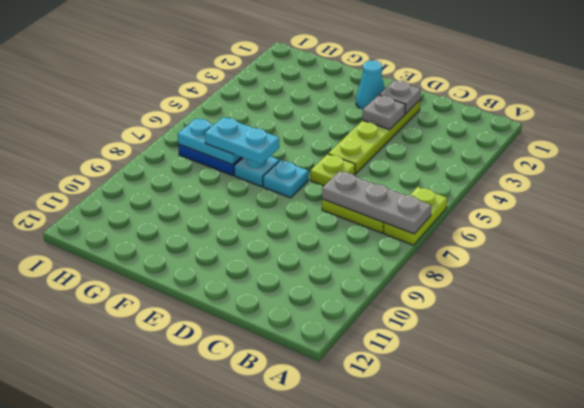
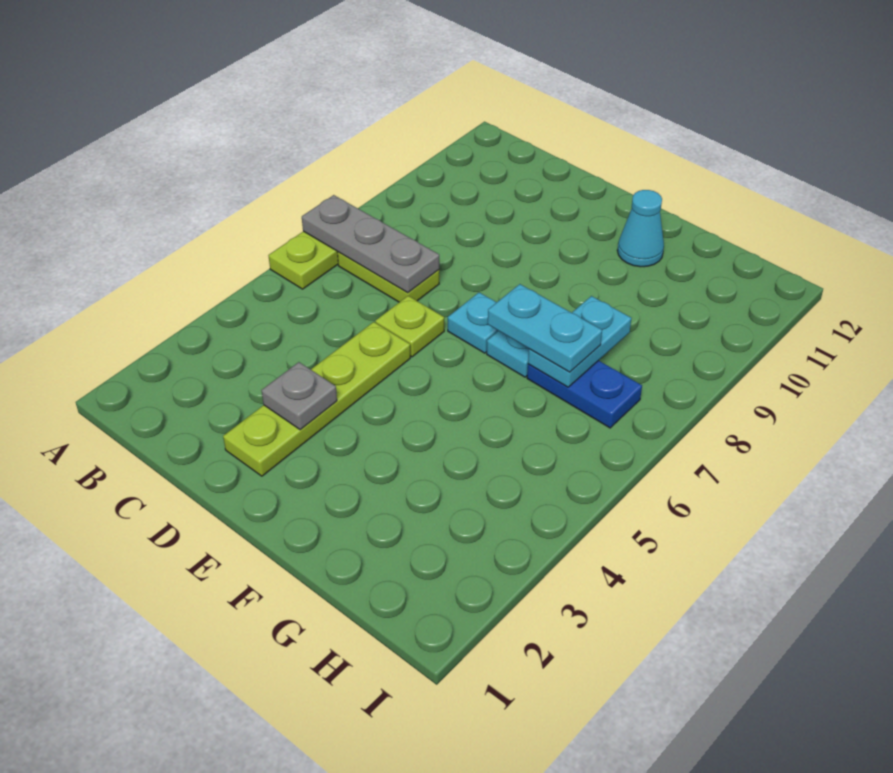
grey 1x1 plate [379,80,421,114] -> none
cyan 1x1 cone [356,60,385,110] -> cyan 1x1 cone moved to [617,190,664,267]
cyan 1x2 plate [178,118,241,165] -> cyan 1x2 plate turned to [528,296,632,387]

